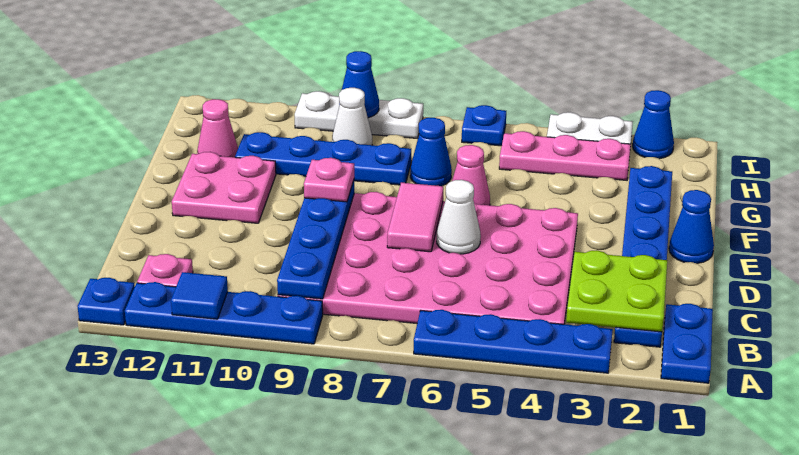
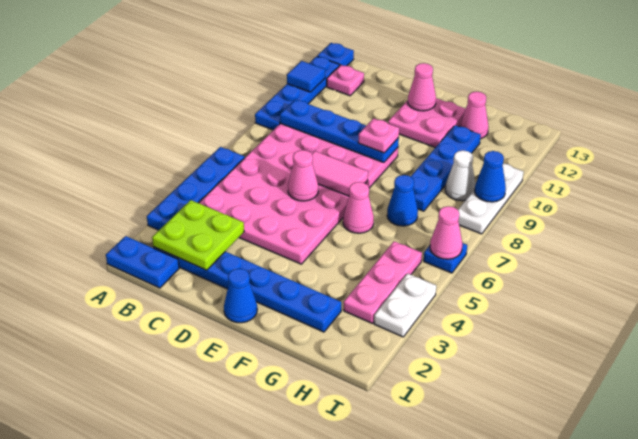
white 1x1 cone [437,180,481,254] -> pink 1x1 cone [288,150,318,201]
none -> pink 1x1 cone [408,63,436,111]
blue 1x1 cone [633,90,674,159] -> none
none -> pink 1x1 cone [430,206,462,259]

